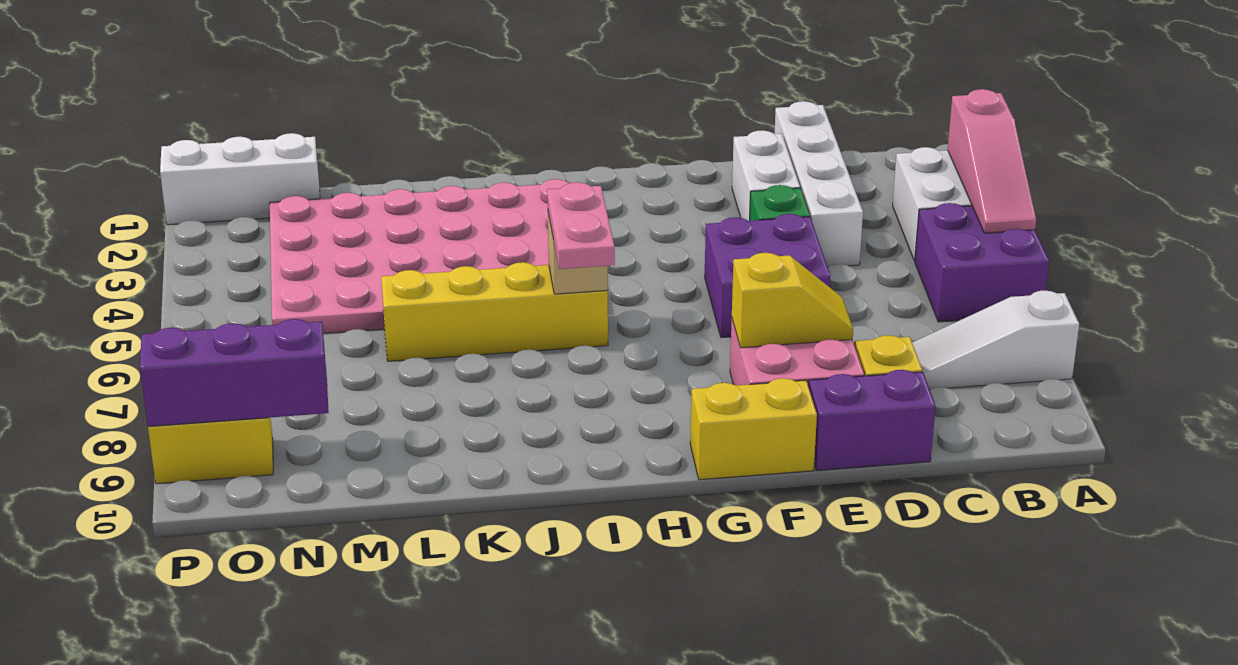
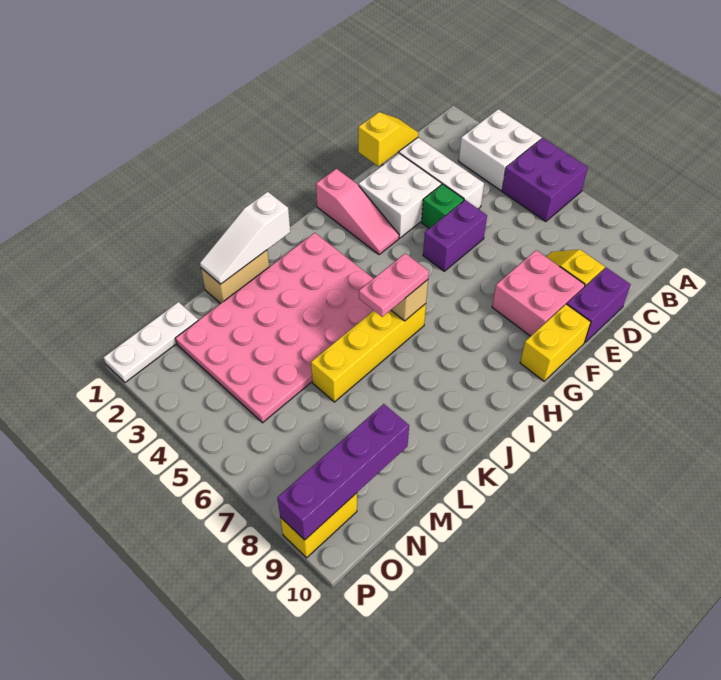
pink 1x3 slope [948,89,1036,233] -> pink 1x3 slope moved to [316,169,399,255]
white 1x3 slope [912,290,1079,389] -> white 1x3 slope moved to [200,192,290,284]
white 1x2 brick [732,130,800,221] -> white 2x2 brick [359,153,442,238]
purple 2x2 brick [705,214,830,337] -> purple 1x2 brick [423,200,487,271]
yellow 1x2 slope [732,253,853,348] -> yellow 1x2 slope moved to [358,112,418,167]
pink 1x2 plate [547,182,615,269] -> pink 1x2 plate turned to [359,253,429,317]
none -> tan 1x2 brick [201,250,269,304]
white 1x3 brick [160,133,320,225] -> white 1x3 plate [103,302,198,382]
purple 1x3 brick [140,319,329,426] -> purple 1x4 brick [277,404,409,540]

